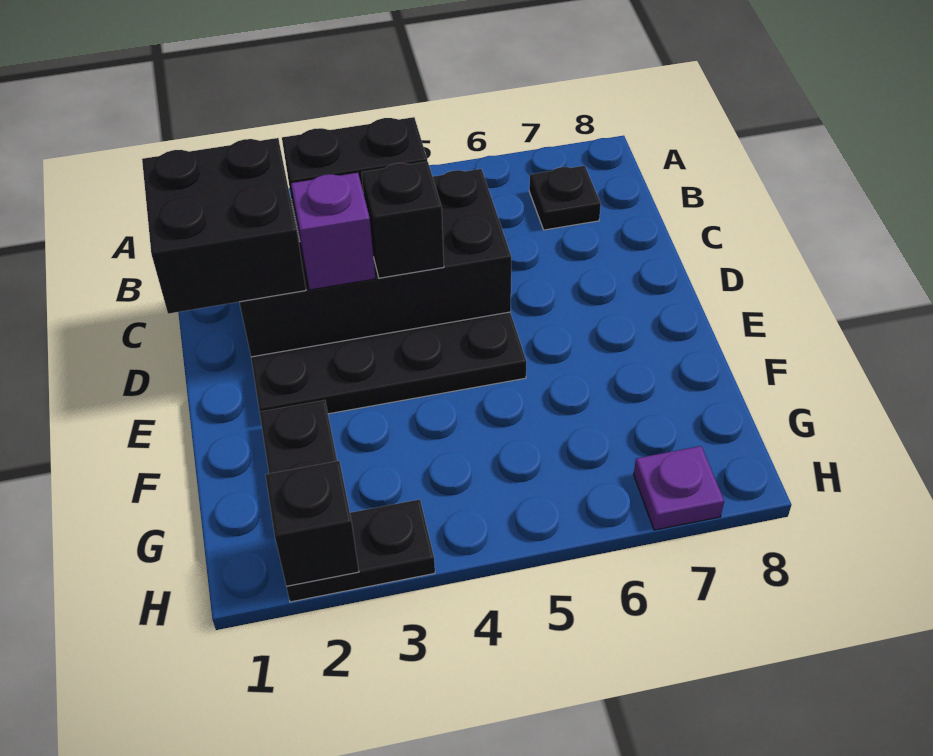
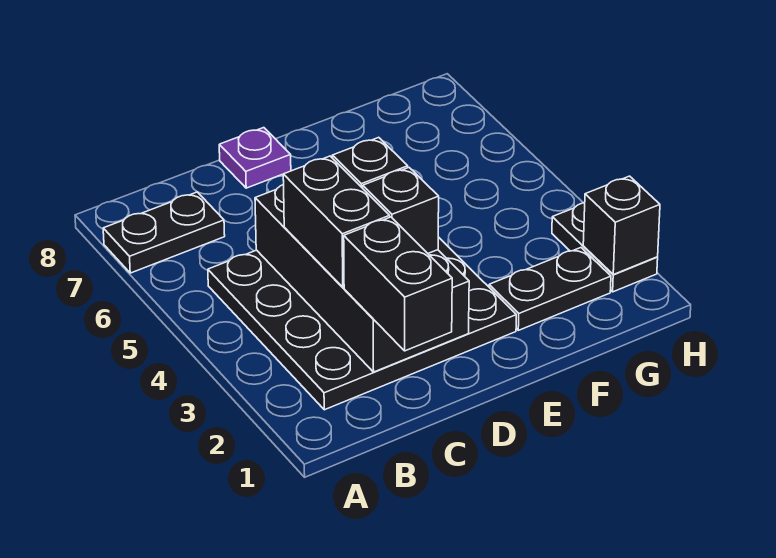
black 1x1 plate [529,166,601,230] -> black 1x2 plate [103,192,225,273]
black 2x2 brick [142,138,306,314] -> black 1x2 brick [344,217,452,351]
purple 1x1 brick [291,173,375,290] -> black 1x1 brick [363,168,439,253]
purple 1x1 plate [634,446,724,530] -> purple 1x1 plate moved to [219,128,291,188]

